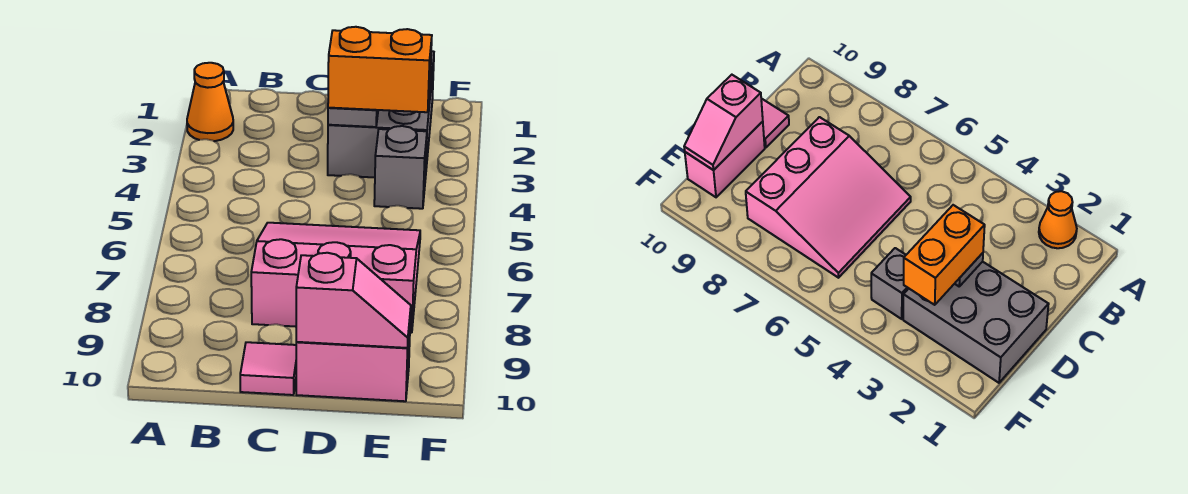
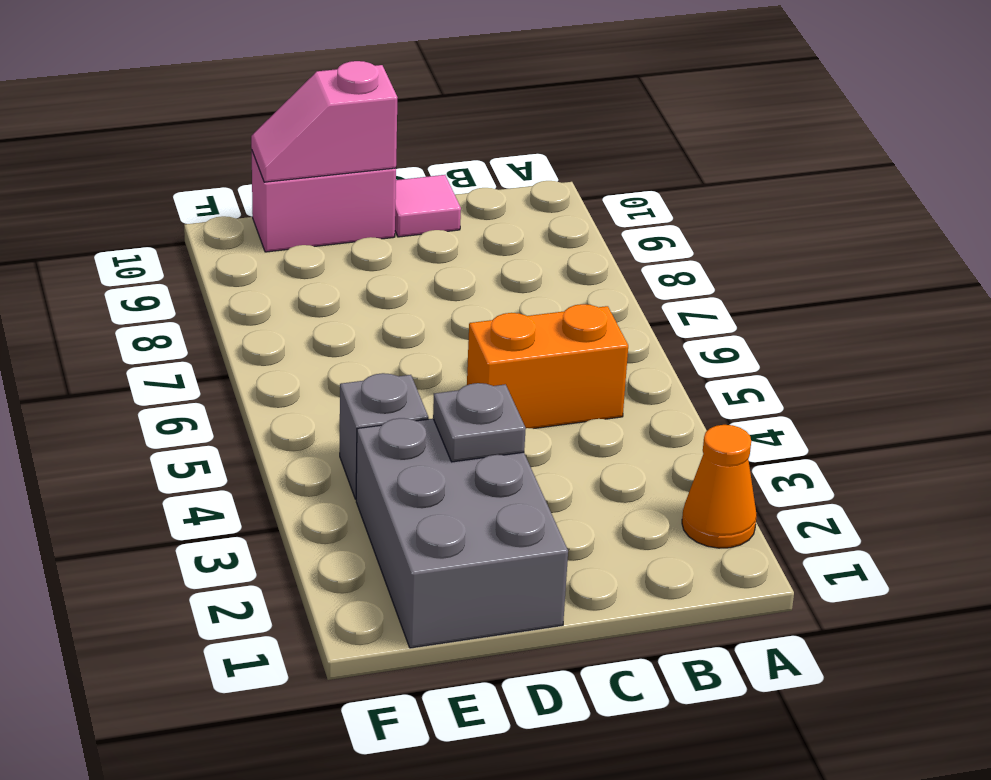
pink 3x3 slope [251,223,420,333] -> none
orange 1x2 brick [328,27,432,112] -> orange 1x2 brick moved to [467,304,628,429]

